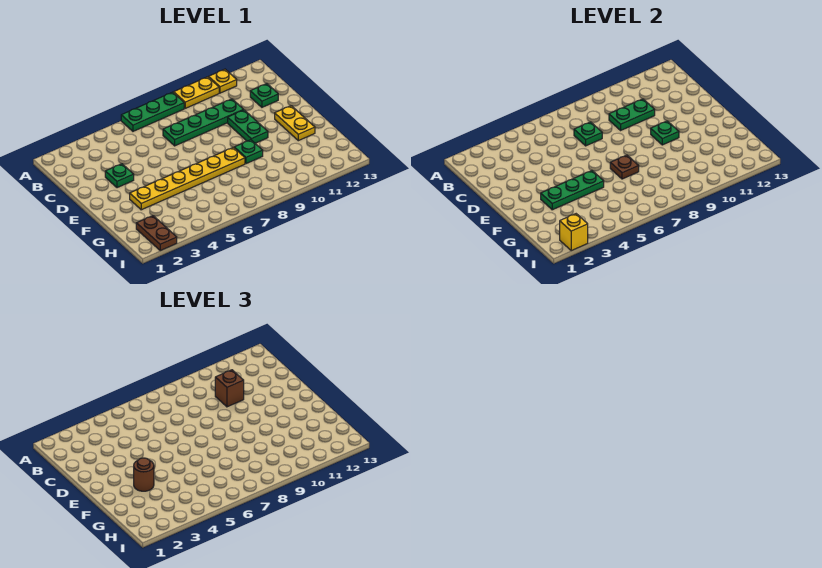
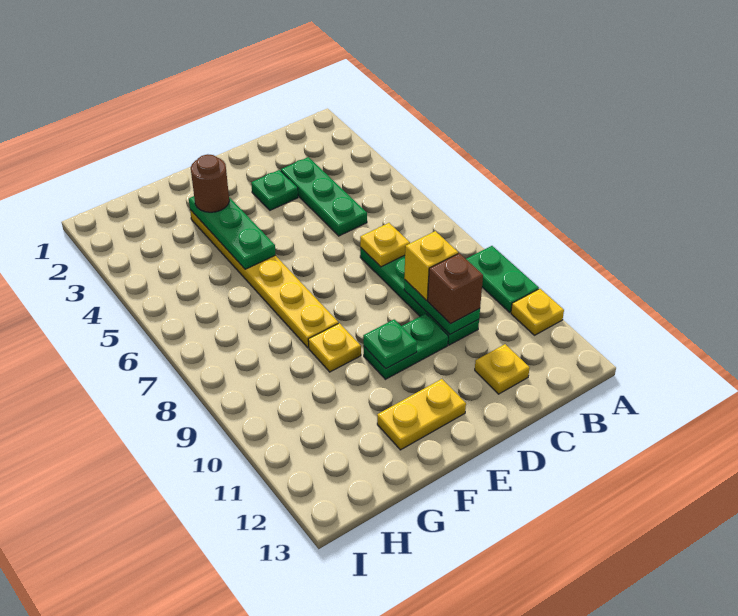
green 1x3 plate [121,92,184,131] -> green 1x3 plate moved to [281,157,367,236]
yellow 1x2 plate [174,77,219,108] -> green 1x2 plate [466,246,539,312]
green 1x1 plate [574,122,602,146] -> yellow 1x1 plate [360,223,410,267]
green 1x1 plate [250,83,278,107] -> yellow 1x1 plate [475,344,530,394]
brown 1x1 plate [610,155,639,179] -> none
green 1x1 plate [234,140,263,164] -> yellow 1x1 plate [308,323,361,372]
brown 1x2 plate [136,216,177,250] -> none
yellow 1x1 brick [560,214,588,250] -> yellow 1x1 brick moved to [404,231,458,300]

